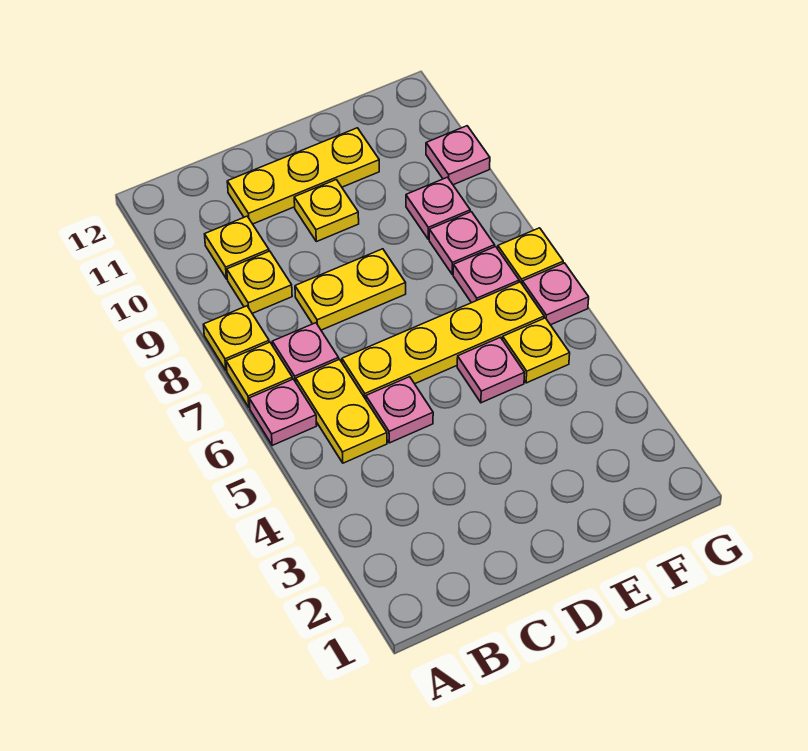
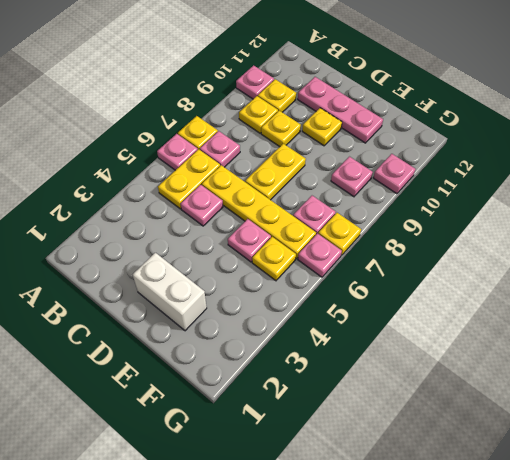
yellow 1x1 plate [203,306,269,370] -> yellow 1x1 plate moved to [261,111,301,147]
yellow 1x2 plate [295,249,406,330] -> yellow 1x2 plate turned to [245,144,306,200]
yellow 1x3 plate [227,128,379,224] -> pink 1x3 plate [298,77,383,143]
none -> white 1x2 brick [133,253,207,331]
pink 1x1 plate [429,212,495,274] -> pink 1x1 plate moved to [236,65,274,99]

